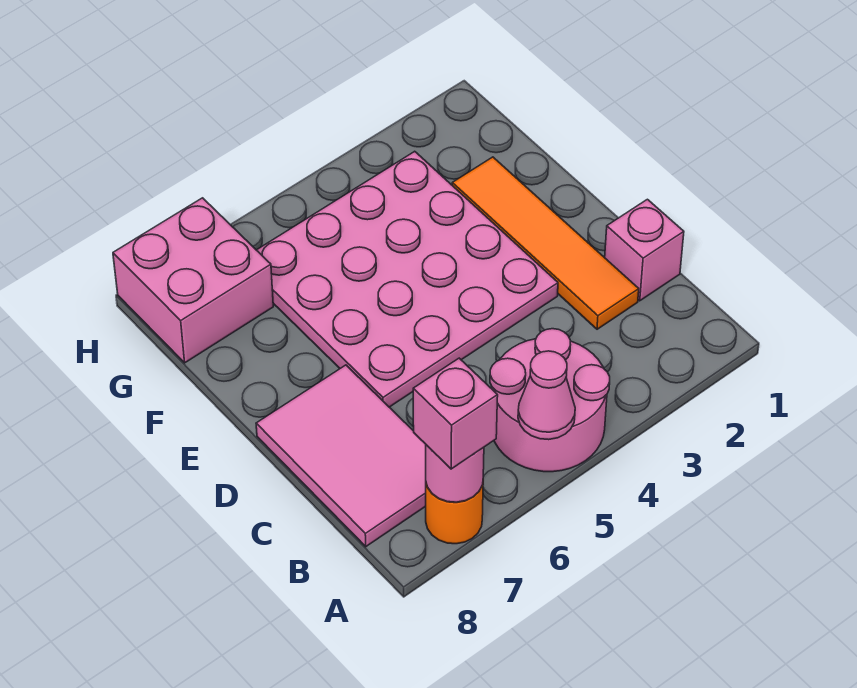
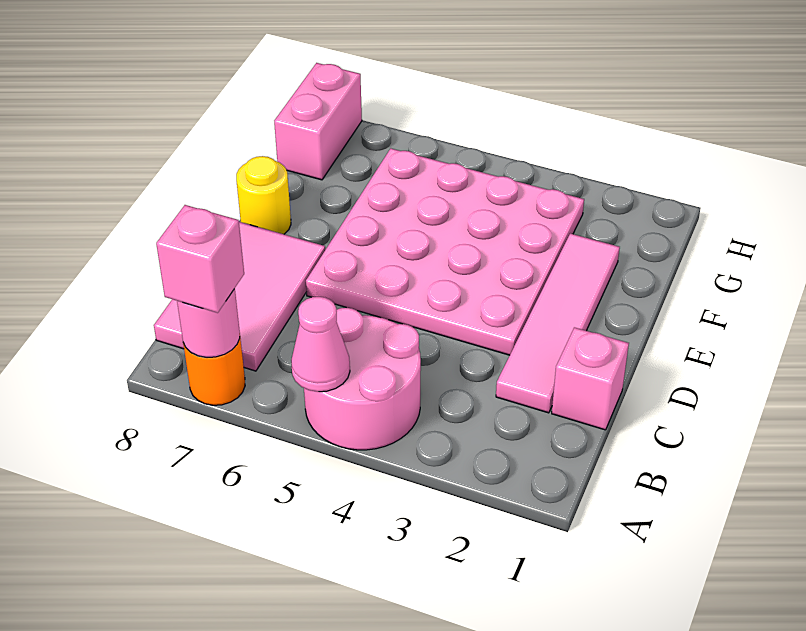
orange 1x4 tile [452,157,639,329] -> pink 1x4 tile [496,234,620,413]
none -> yellow 1x1 round brick [236,156,291,234]
pink 2x2 brick [113,198,273,363] -> pink 1x2 brick [274,63,362,180]

